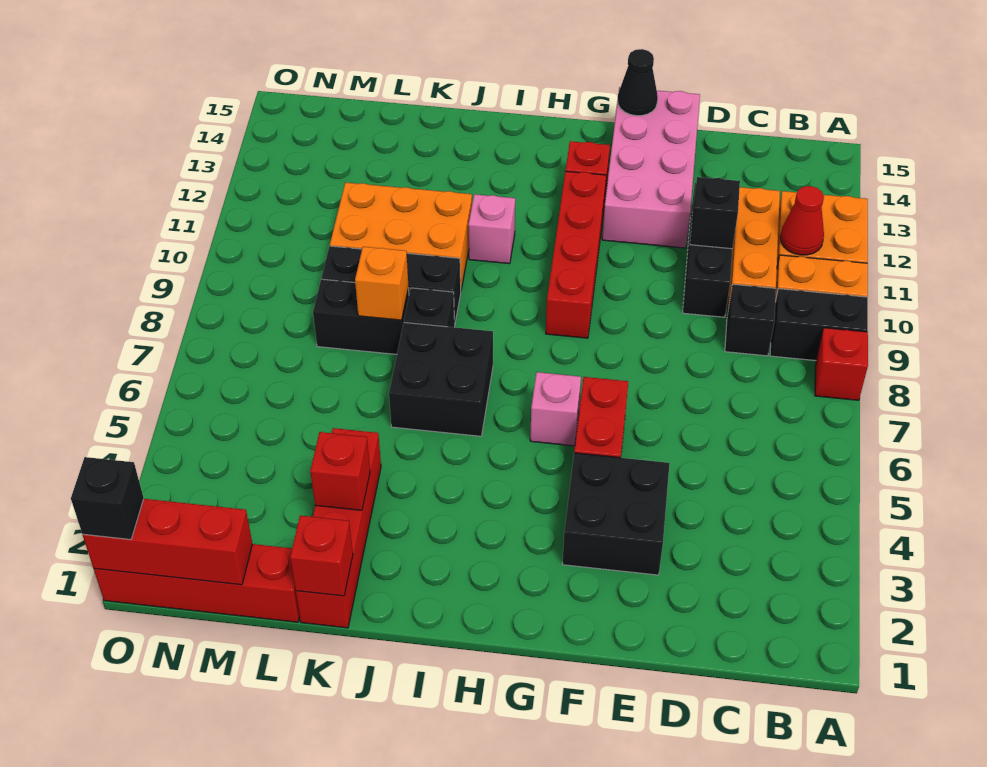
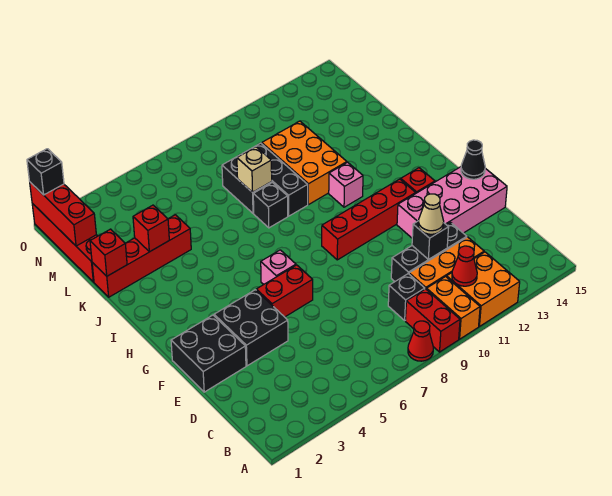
red 1x1 brick [815,328,868,400] -> red 1x1 cone [408,321,433,361]
black 1x2 brick [770,289,868,361] -> red 1x2 brick [405,289,460,352]
none -> tan 1x1 cone [418,194,444,234]
black 2x2 brick [389,323,493,436] -> black 2x2 brick moved to [171,315,246,392]
orange 1x1 brick [355,247,408,320] -> tan 1x1 brick [237,147,272,192]

